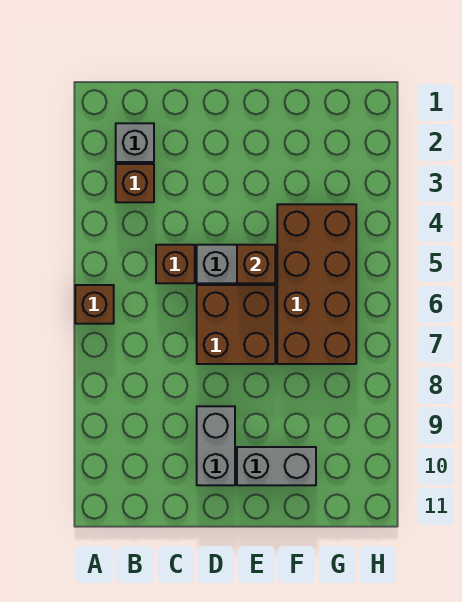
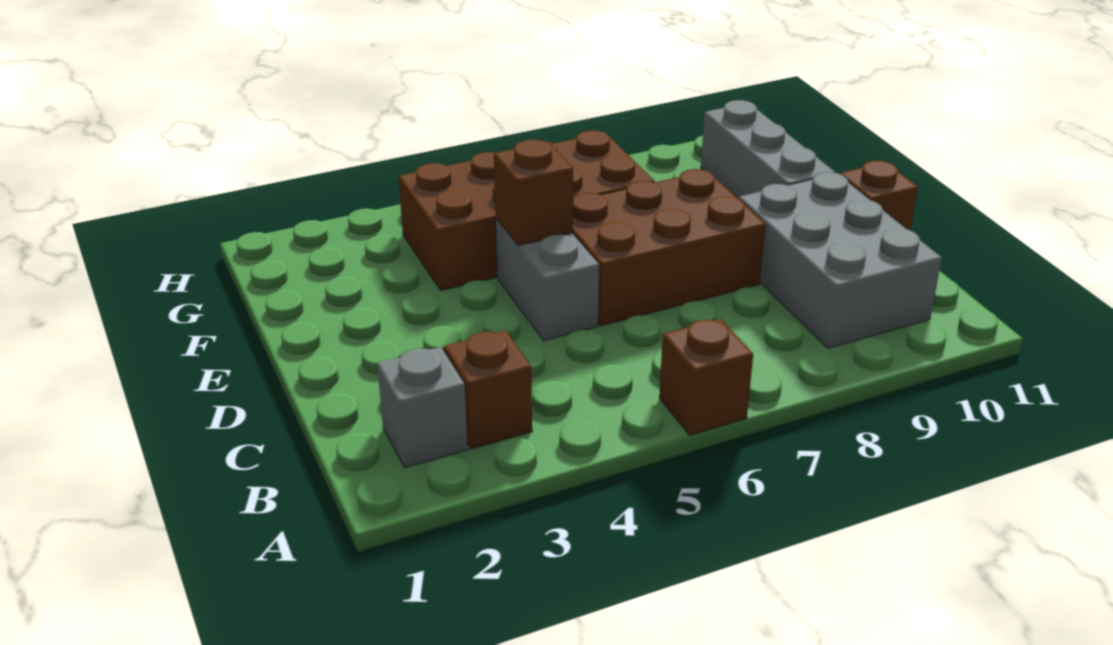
brown 1x1 brick [156,245,195,283] -> brown 1x1 brick moved to [840,161,918,231]
brown 2x2 brick [197,285,275,364] -> brown 2x3 brick [572,169,766,326]
grey 1x2 brick [197,406,235,485] -> grey 2x3 brick [739,172,942,348]
grey 1x2 brick [237,447,316,485] -> grey 1x3 brick [701,100,836,199]

